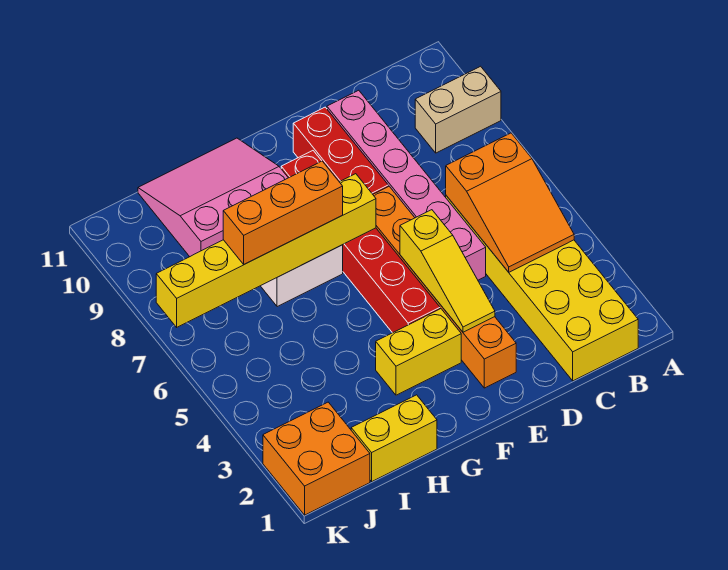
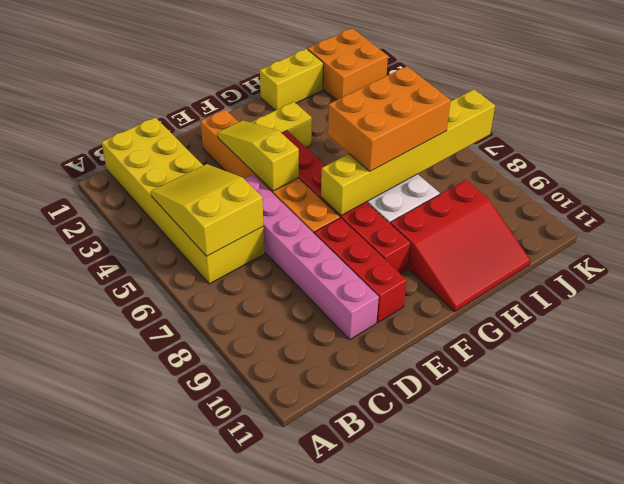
tan 1x2 brick [415,66,501,153] -> none
orange 2x3 slope [446,133,574,272] -> yellow 2x3 slope [151,164,263,256]
orange 1x3 brick [223,161,343,264] -> orange 2x3 brick [328,66,451,172]
pink 3x3 slope [138,138,288,257] -> red 3x3 slope [390,180,530,312]

